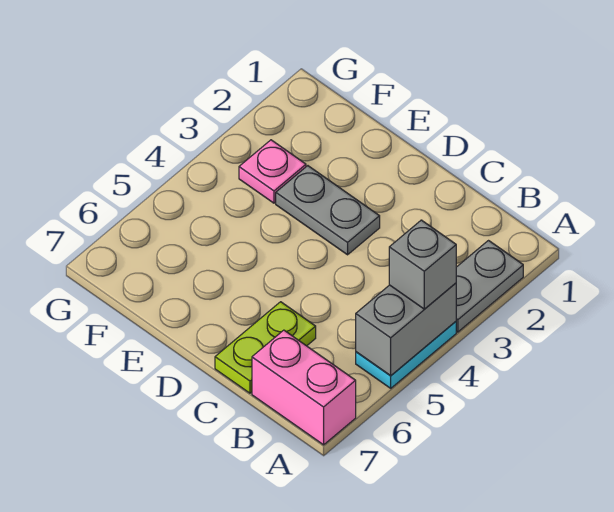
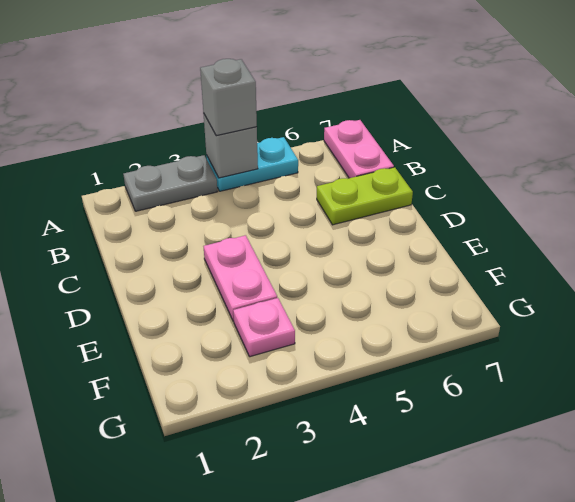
grey 1x2 brick [356,283,456,376] -> grey 1x1 brick [203,113,258,178]
pink 1x2 brick [252,330,356,445] -> pink 1x2 plate [324,120,394,178]
grey 1x2 plate [276,166,380,255] -> pink 1x2 plate [204,235,277,321]

